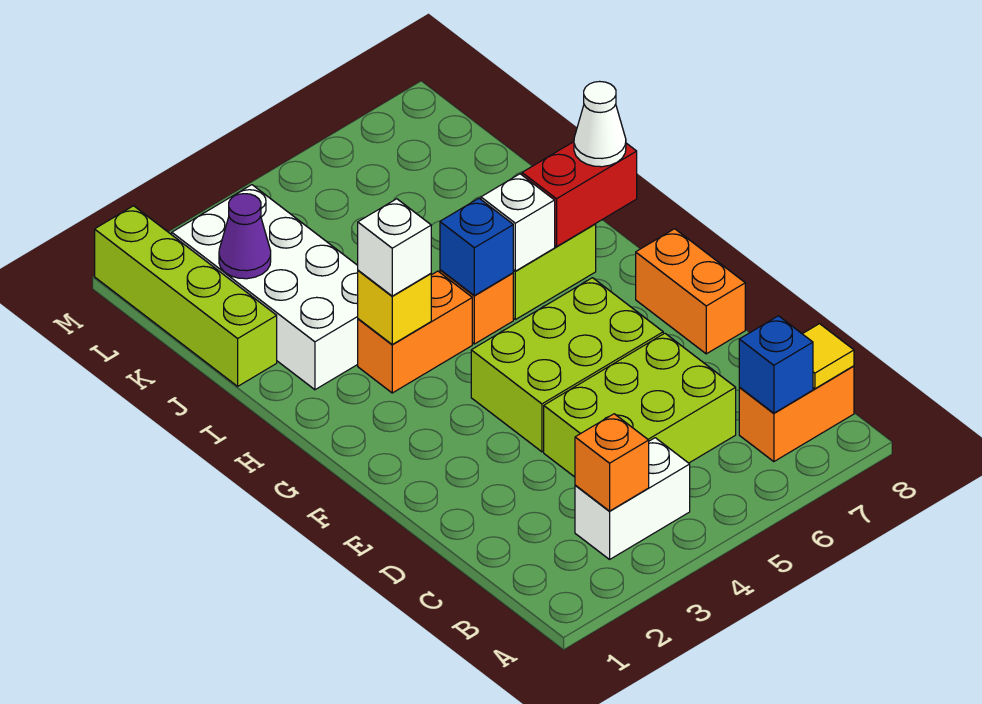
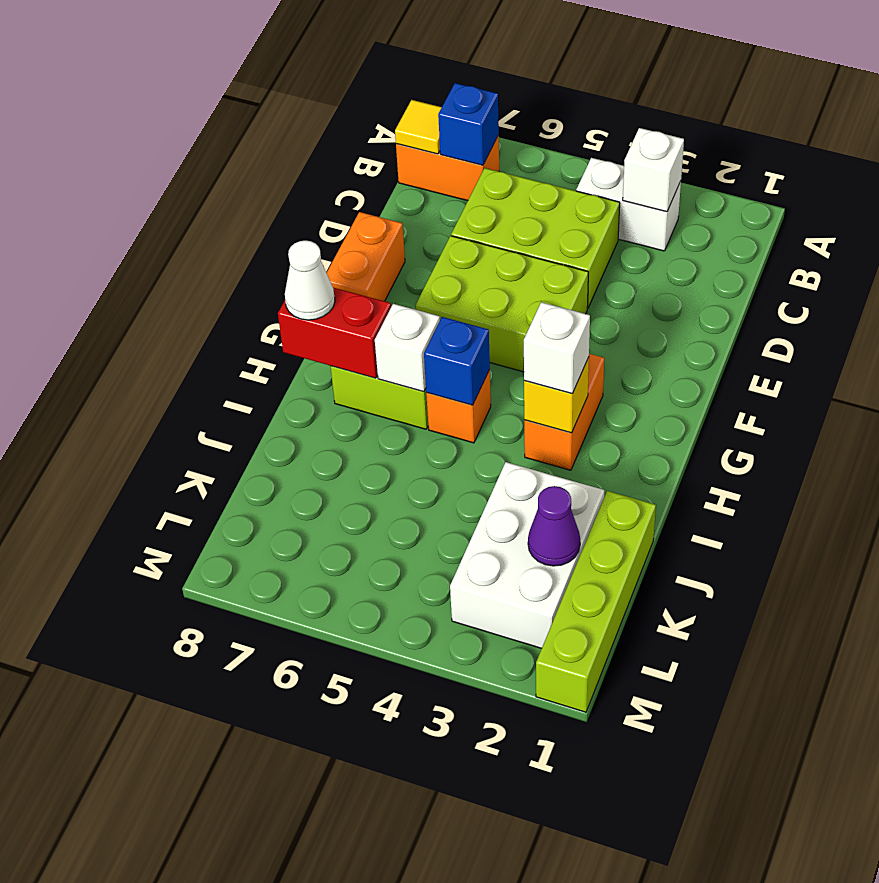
orange 1x1 brick [575,414,649,511] -> white 1x1 brick [623,128,684,212]
orange 1x2 brick [358,271,472,393] -> orange 1x2 brick turned to [524,354,604,470]
white 2x4 brick [172,185,358,390] -> white 2x3 brick [450,462,604,648]

